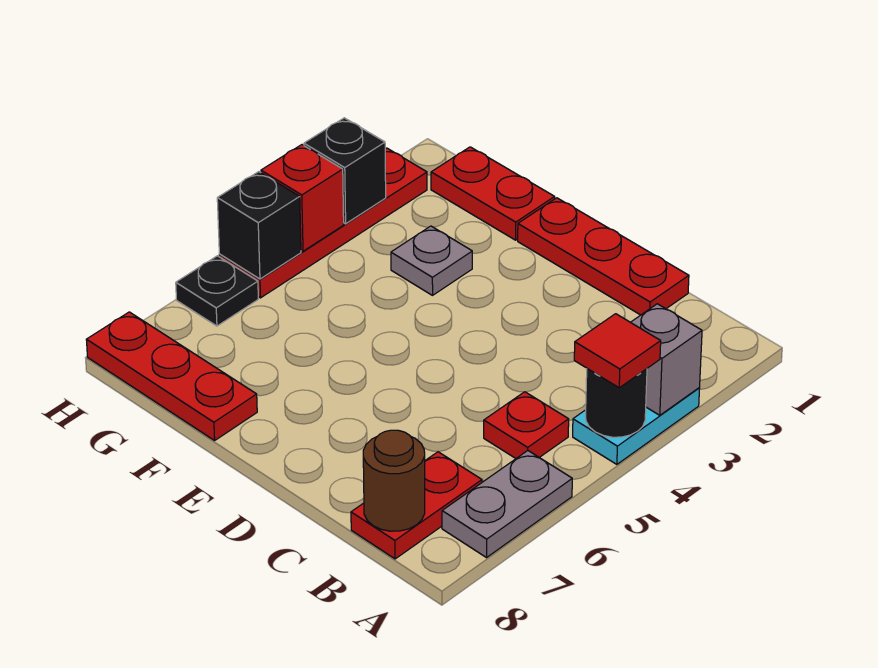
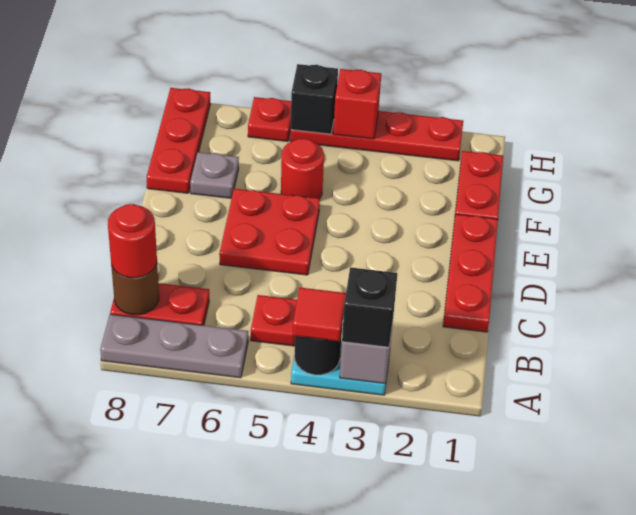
grey 1x2 plate [442,451,572,558] -> grey 1x3 plate [100,314,248,378]
none -> red 1x1 round brick [108,204,157,278]
none -> red 2x2 plate [219,189,320,275]
grey 1x1 plate [391,226,472,295] -> grey 1x1 plate moved to [190,152,239,198]
none -> red 1x1 round brick [281,138,324,198]
black 1x1 brick [304,118,386,224] -> black 1x1 brick moved to [342,267,398,347]
black 1x1 plate [176,256,258,326] -> red 1x1 plate [248,97,291,141]

